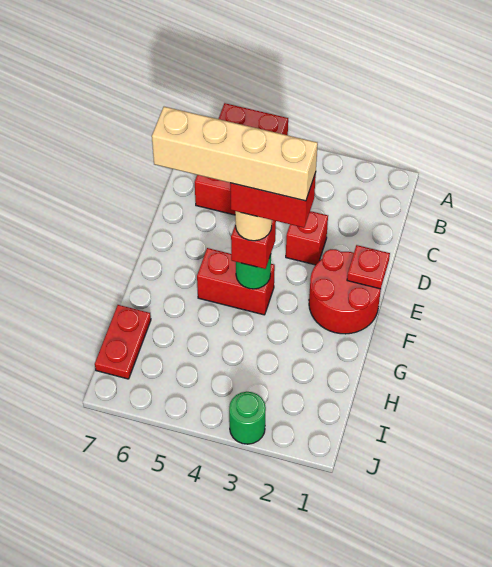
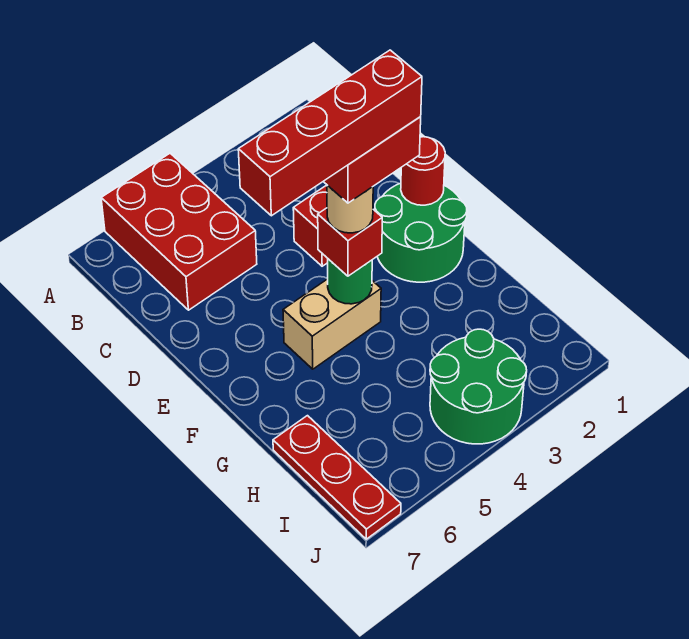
red 2x2 round brick [309,249,381,334] -> green 2x2 round brick [375,183,467,282]
red 1x1 plate [347,245,390,289] -> red 1x1 round brick [401,137,445,205]
tan 1x4 brick [152,107,318,201] -> red 1x4 brick [238,50,422,216]
red 1x2 brick [197,248,275,315] -> tan 1x2 brick [283,279,381,369]
red 1x2 plate [95,305,151,379] -> red 1x3 plate [273,416,401,539]
green 1x1 round brick [229,392,266,444] -> green 2x2 round brick [430,329,527,444]

